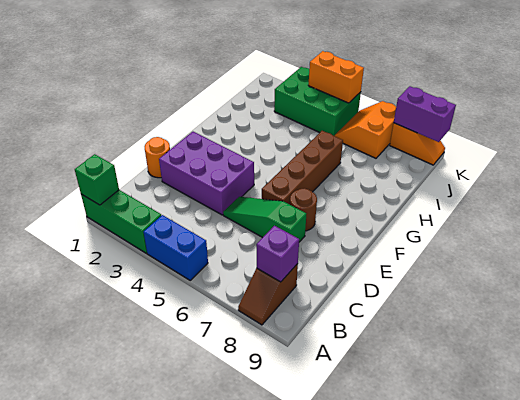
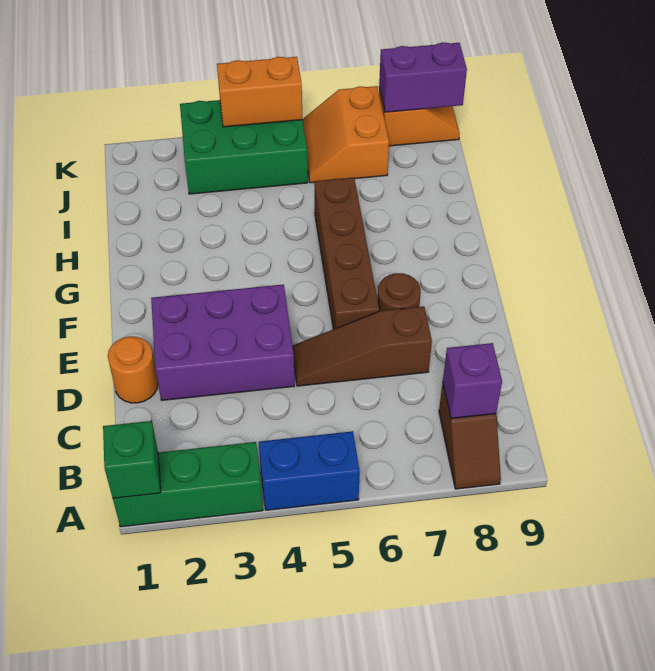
green 1x3 slope [223,197,306,242] -> brown 1x3 slope [292,306,432,386]

